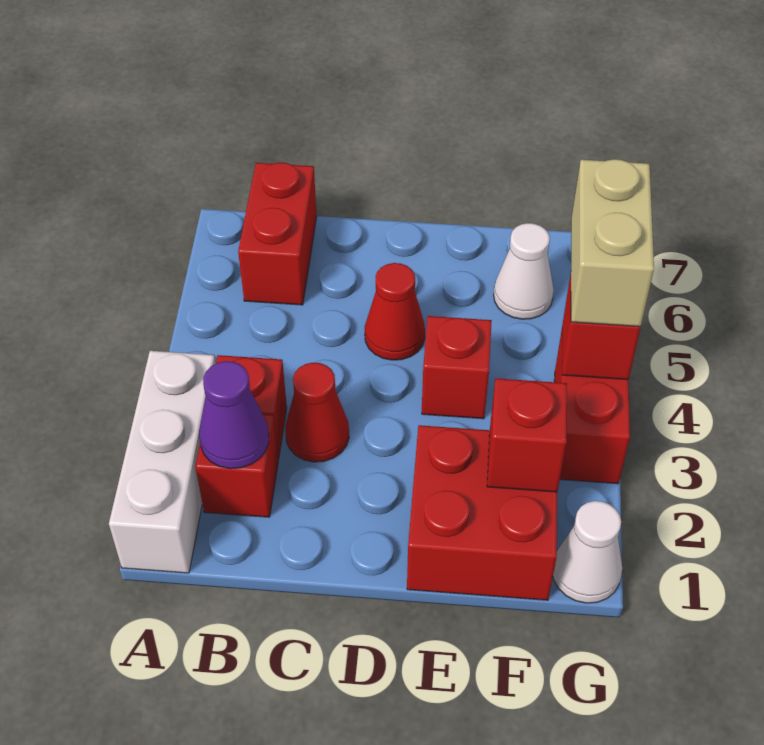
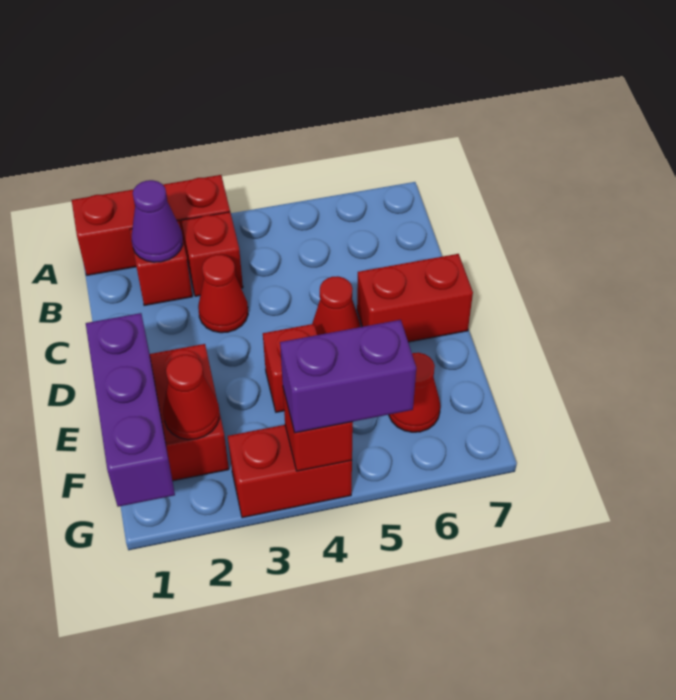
white 1x3 brick [109,351,216,573] -> red 1x3 brick [72,175,230,275]
red 1x2 brick [238,163,317,305] -> red 1x2 brick moved to [357,254,473,342]
none -> purple 1x3 brick [86,313,175,507]
red 1x1 brick [487,378,567,492] -> red 1x1 cone [163,355,219,440]
white 1x1 cone [494,223,554,319] -> red 1x1 cone [389,353,440,432]
white 1x1 cone [553,501,622,603] -> none
tan 1x2 brick [571,159,654,327] -> purple 1x2 brick [280,320,416,433]

